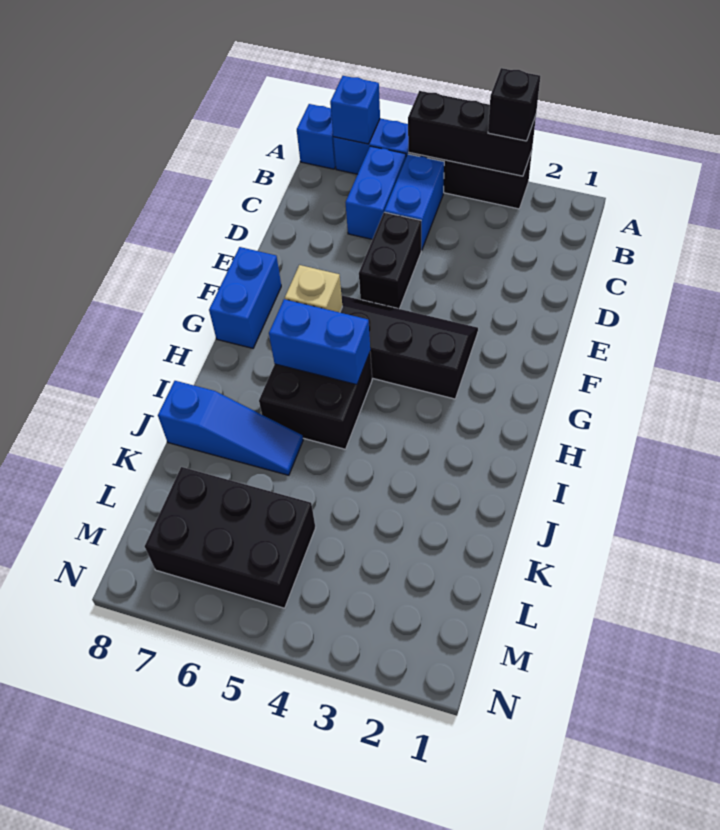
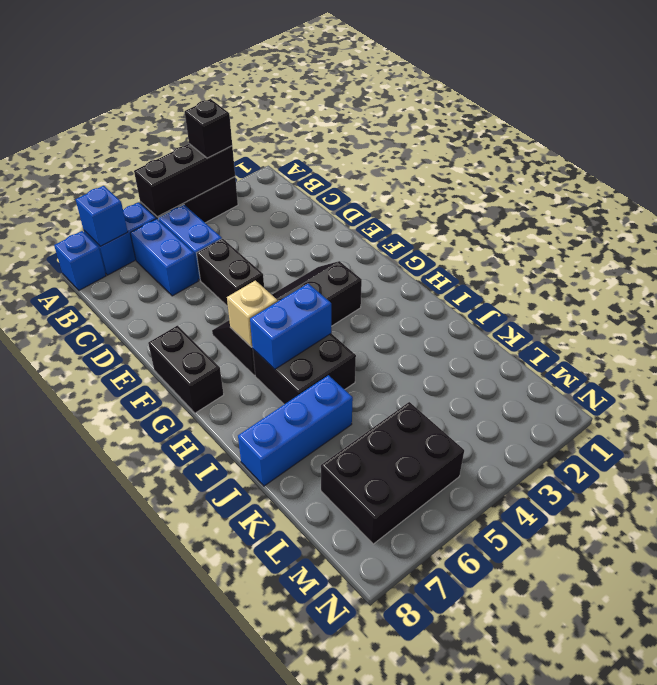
blue 1x2 brick [209,247,281,348] -> black 1x2 brick [148,326,224,413]
blue 1x3 slope [158,381,303,475] -> blue 1x3 brick [238,375,353,486]

